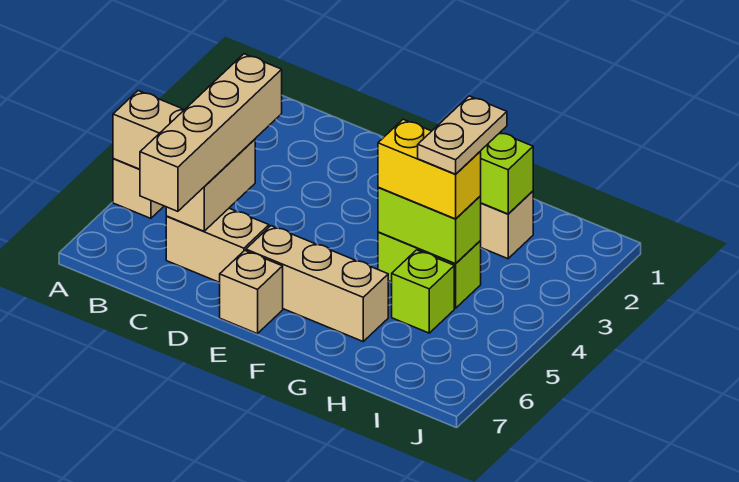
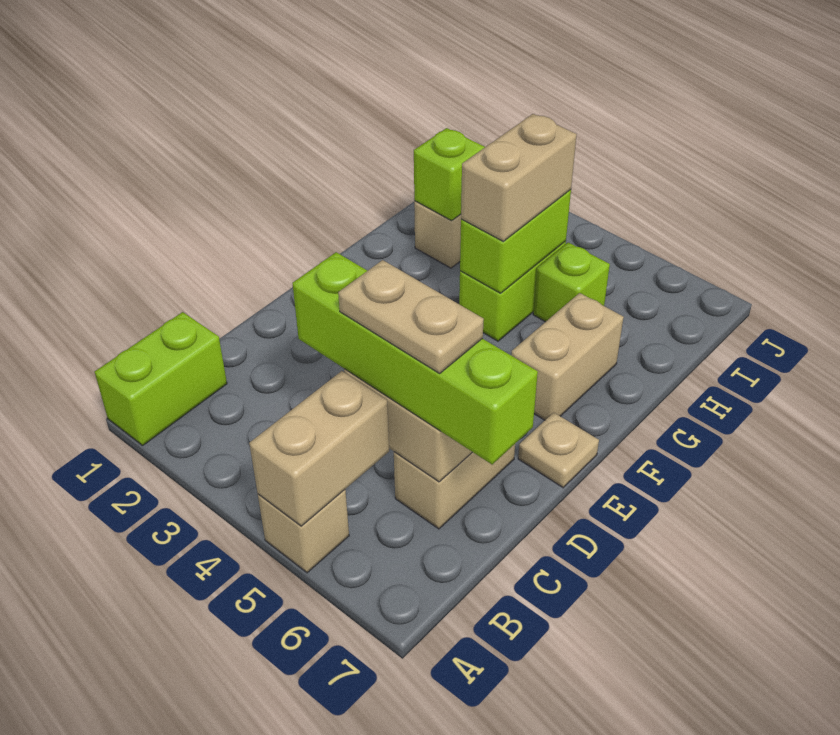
none -> lime 1x2 brick [95,312,227,445]
tan 1x4 brick [140,54,282,211] -> lime 1x4 brick [292,252,538,464]
tan 1x3 brick [246,226,388,341] -> tan 1x2 brick [511,293,624,420]
tan 1x1 brick [220,250,283,334] -> tan 1x1 plate [518,413,599,488]
yellow 1x2 brick [378,119,481,219] -> tan 1x2 brick [461,114,577,242]
tan 1x2 plate [418,96,507,174] -> tan 1x2 plate moved to [338,260,484,373]

